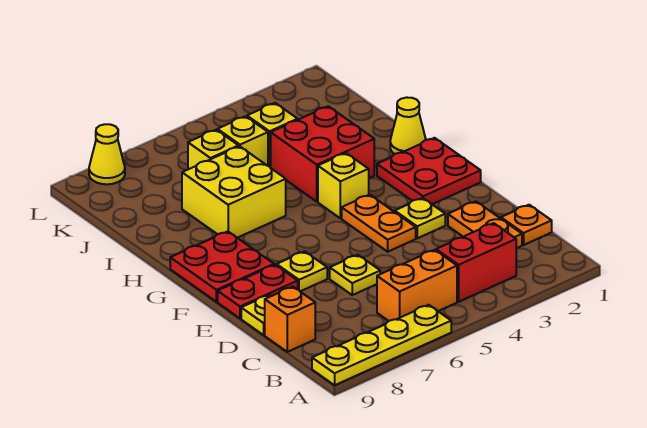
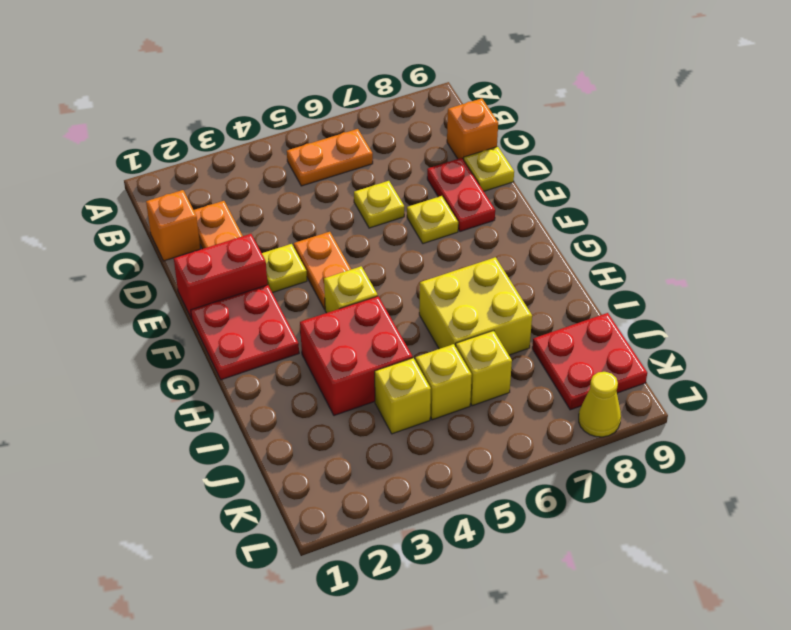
yellow 1x4 plate [312,305,451,385] -> none
red 1x2 brick [436,223,516,302] -> red 1x2 brick moved to [174,234,268,319]
orange 1x2 brick [377,250,457,321] -> orange 1x2 plate [287,129,373,186]
orange 1x1 plate [501,205,552,245] -> orange 1x1 brick [146,190,200,261]
red 1x2 plate [218,265,298,319] -> red 1x2 plate turned to [427,158,495,232]
red 2x2 plate [170,231,274,302] -> red 2x2 plate moved to [532,313,647,410]
yellow 1x1 cone [390,97,426,154] -> none

